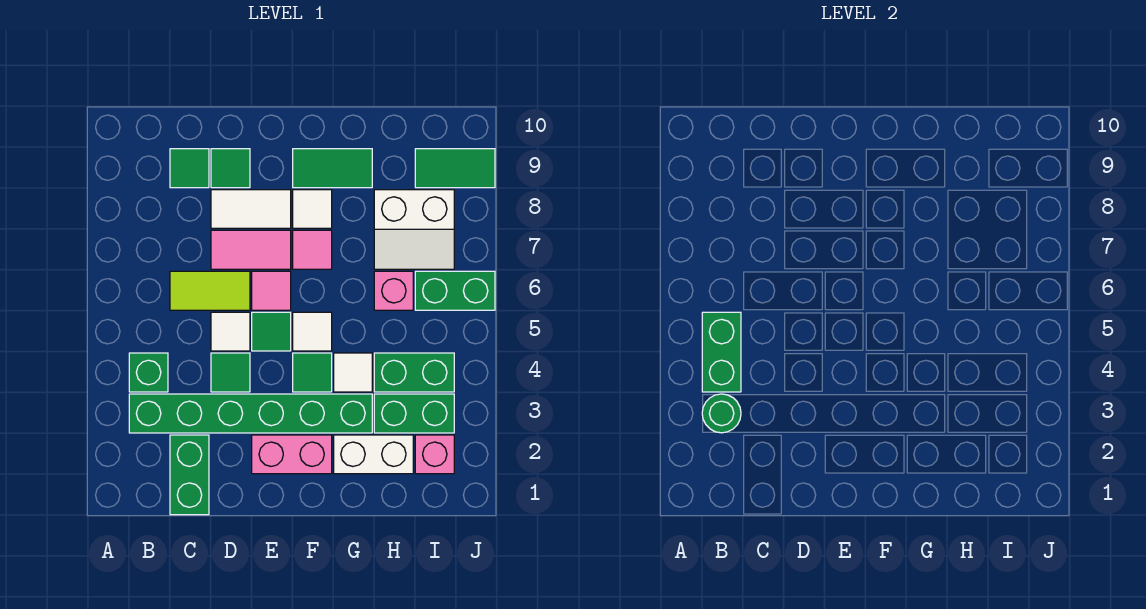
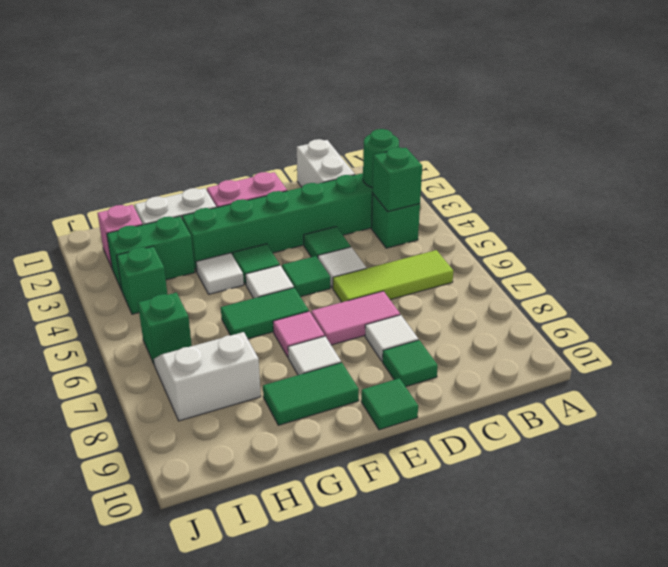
green 1x2 brick [702,312,741,392] -> green 1x1 brick [372,147,422,212]
green 1x2 brick [170,435,209,515] -> white 1x2 brick [297,139,355,187]
lime 1x2 tile [170,271,250,310] -> lime 1x3 tile [333,250,453,302]
green 1x1 tile [170,149,209,188] -> green 1x1 tile moved to [361,378,418,430]
white 1x2 tile [211,190,291,228] -> white 1x1 tile [365,315,418,361]
pink 1x1 tile [252,271,291,310] -> none
green 1x2 brick [374,353,454,392] -> green 1x1 brick [117,246,168,314]
pink 1x1 brick [374,271,413,310] -> none
green 1x2 brick [415,271,495,310] -> green 1x1 brick [138,293,192,363]
green 1x2 tile [415,149,495,188] -> green 1x2 tile moved to [221,288,309,339]

